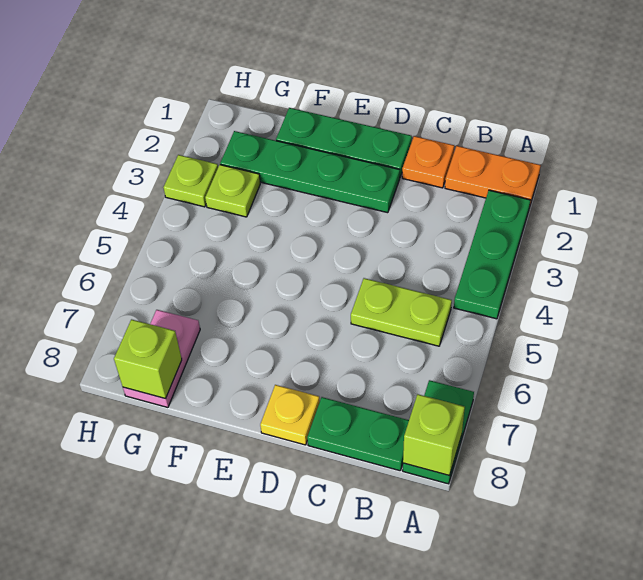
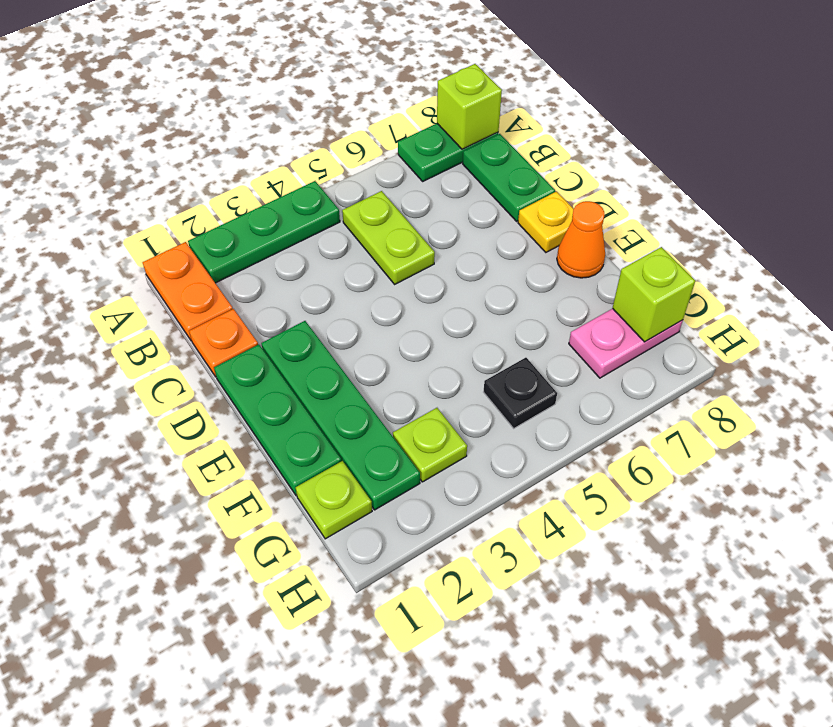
none -> orange 1x1 cone [557,201,605,278]
none -> black 1x1 plate [484,358,557,428]
lime 1x1 plate [164,155,218,207] -> lime 1x1 plate moved to [296,461,372,539]

